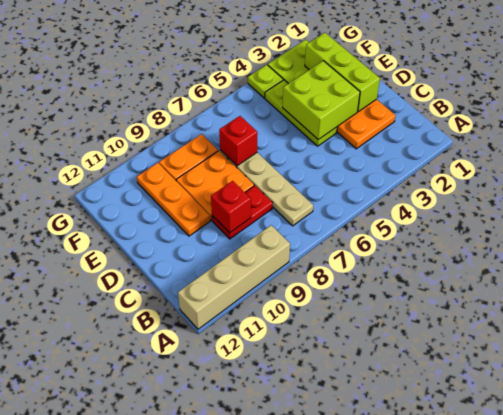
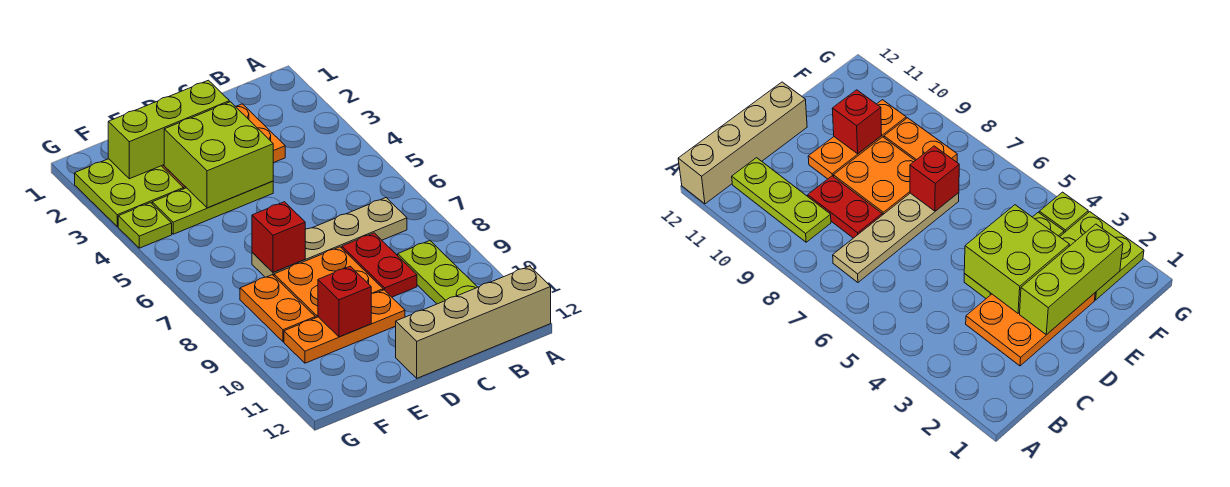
tan 1x4 brick [178,225,290,329] -> tan 1x4 brick turned to [396,266,551,378]
none -> lime 1x3 plate [398,241,477,304]
red 1x1 brick [211,181,251,233] -> red 1x1 brick moved to [318,266,371,337]

